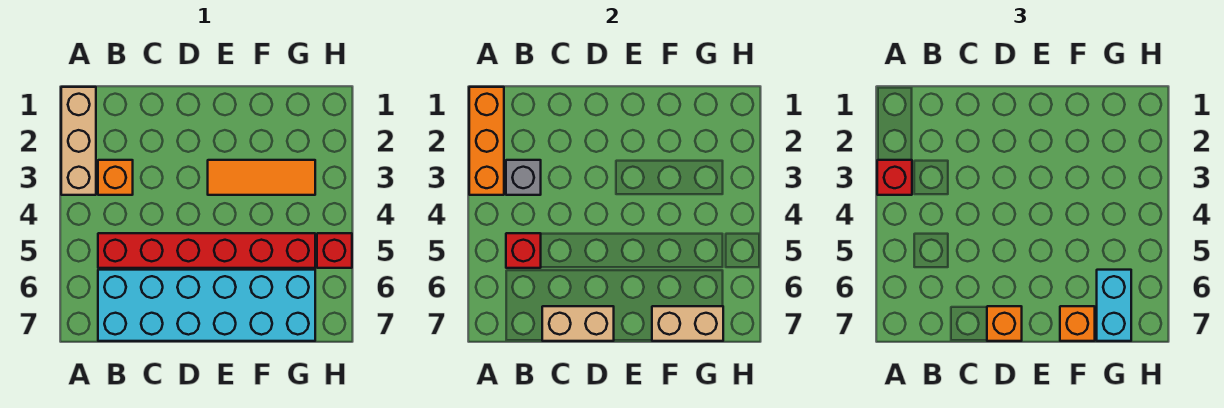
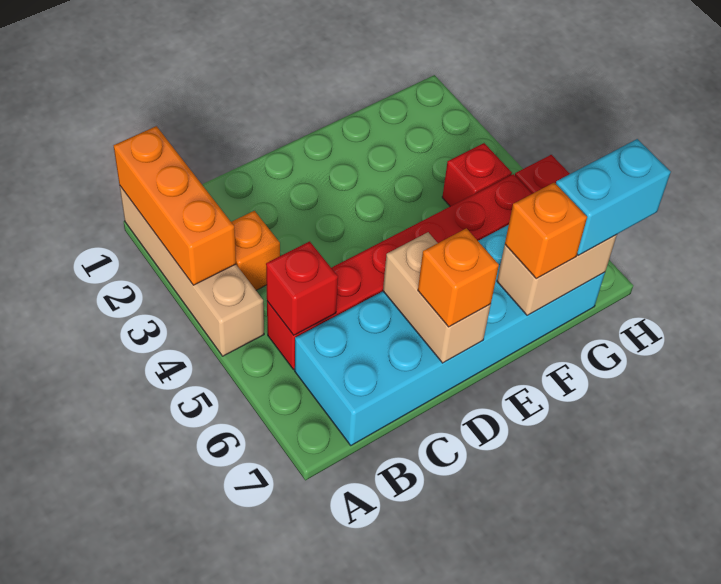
tan 1x3 brick [61,87,96,195] -> tan 1x4 brick [120,186,264,356]
red 1x1 brick [877,160,912,195] -> red 1x1 brick moved to [442,143,512,206]
grey 1x1 brick [506,160,541,195] -> none
tan 1x2 brick [542,306,614,341] -> tan 1x2 brick turned to [383,232,491,363]
orange 1x3 tile [208,160,315,195] -> none
cyan 1x2 brick [1097,270,1131,341] -> cyan 1x2 brick turned to [556,139,671,255]

